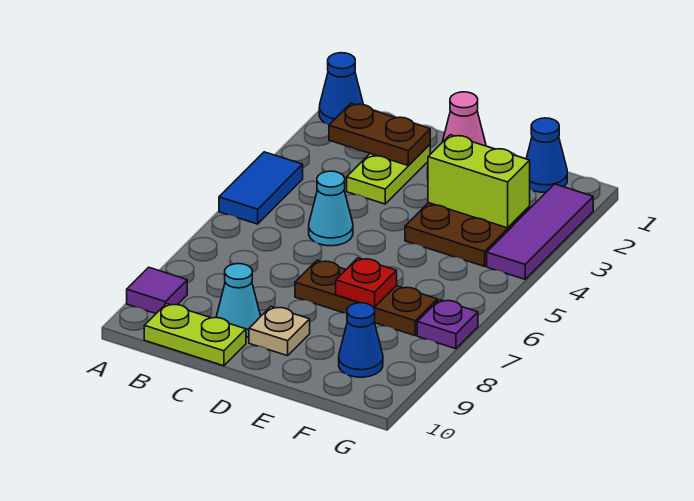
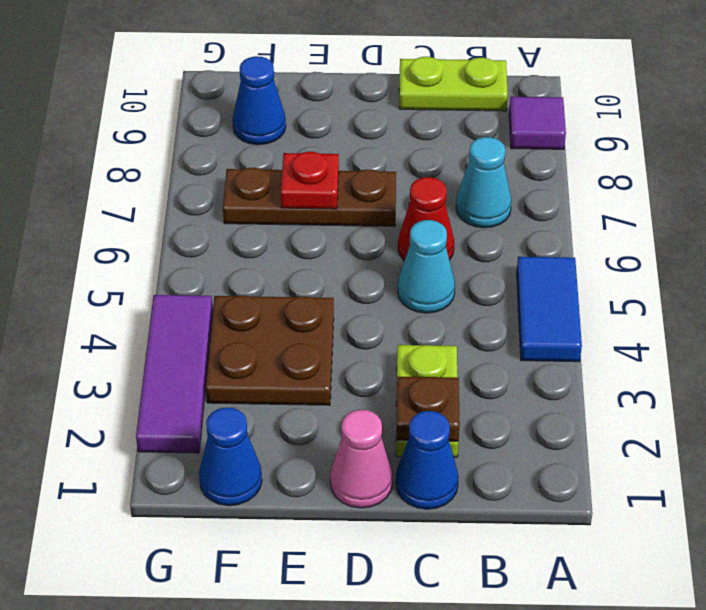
blue 1x1 cone [319,53,363,125] -> blue 1x1 cone moved to [396,411,458,509]
brown 1x2 plate [329,103,430,166] -> brown 1x1 plate [396,377,460,441]
none -> red 1x1 cone [398,177,454,261]
cyan 1x1 cone [217,264,261,337] -> cyan 1x1 cone moved to [456,137,512,228]
tan 1x1 plate [249,307,310,356] -> none
lime 1x2 brick [428,135,530,228] -> none
purple 1x1 plate [417,300,478,349] -> none

